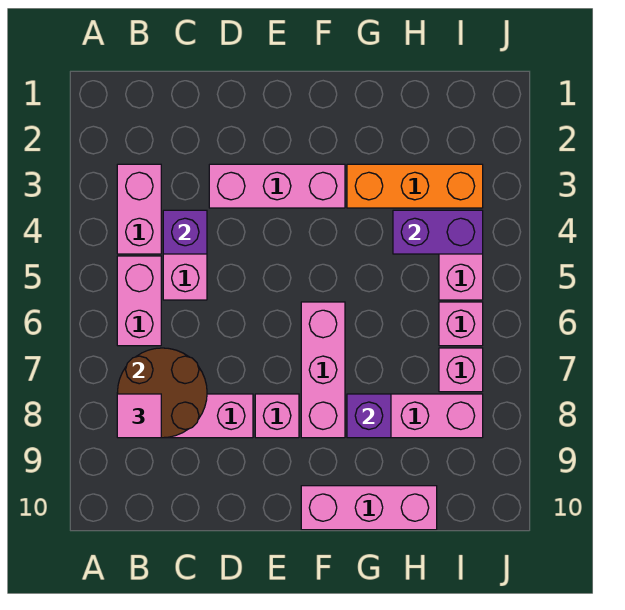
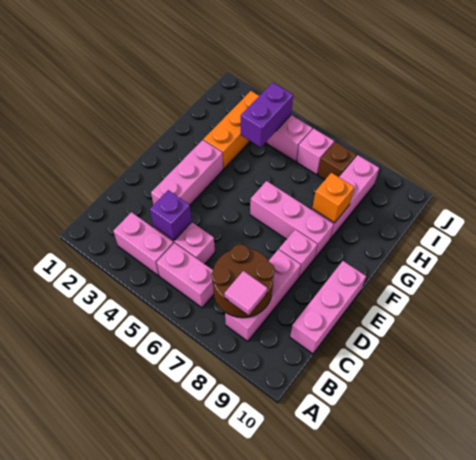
pink 1x3 brick [301,486,437,530] -> pink 1x3 brick moved to [290,261,366,354]
purple 1x1 brick [347,394,391,438] -> orange 1x1 brick [312,173,354,223]
pink 1x1 brick [439,348,483,392] -> brown 1x1 brick [318,142,356,180]

